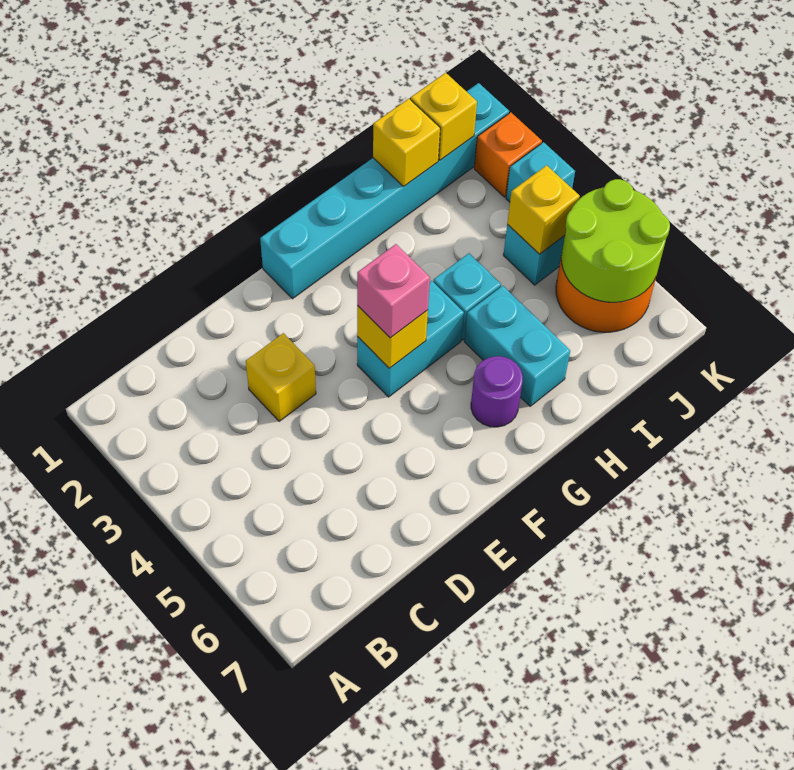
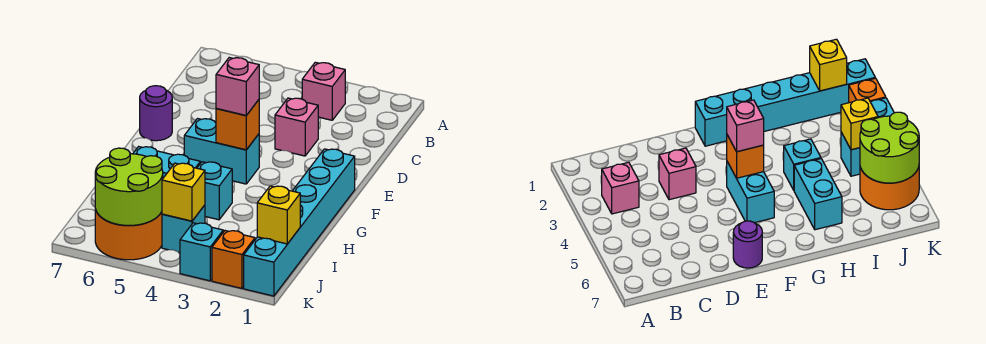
none -> pink 1x1 brick [302,62,345,120]
yellow 1x1 brick [246,333,316,421] -> pink 1x1 brick [275,98,318,156]
cyan 1x2 brick [357,281,464,397] -> cyan 1x2 brick turned to [184,119,259,184]
yellow 1x1 brick [357,306,428,368] -> orange 1x1 brick [216,100,259,150]
purple 1x1 round brick [471,356,523,427] -> purple 1x1 round brick moved to [140,86,172,141]
yellow 1x1 brick [373,99,440,186] -> none

